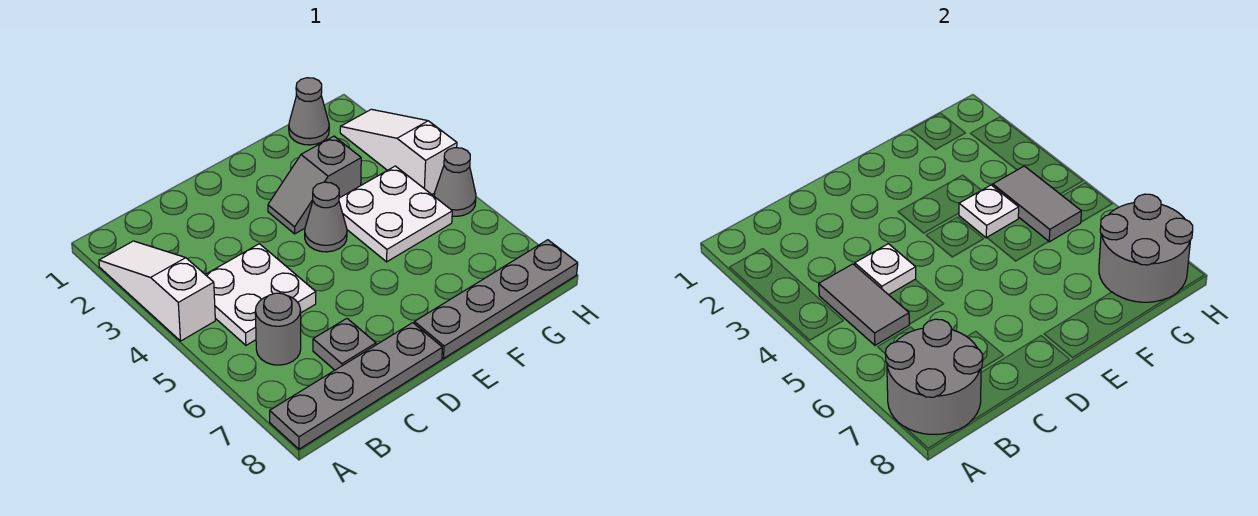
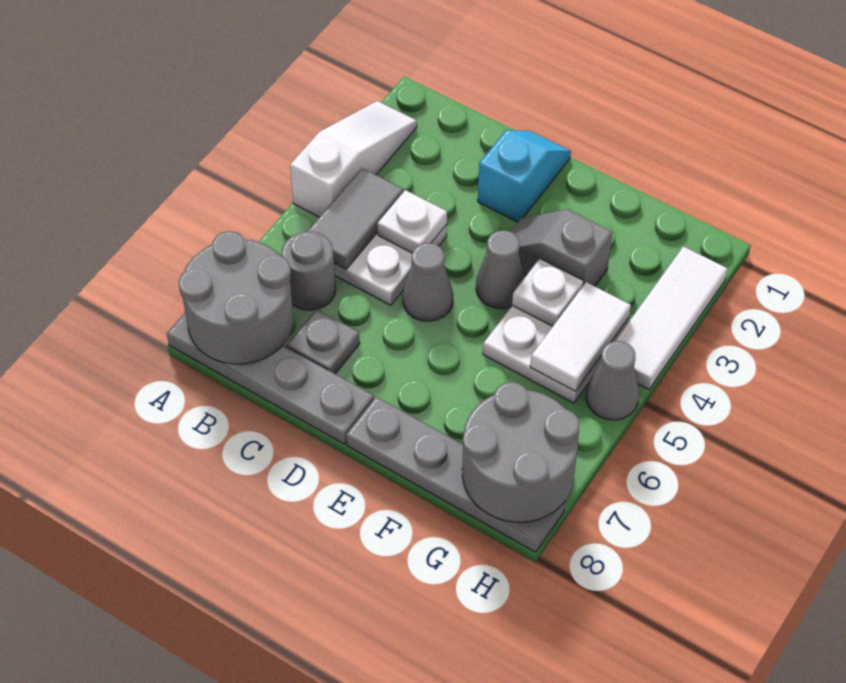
none -> cyan 1x2 slope [478,130,571,222]
grey 1x1 cone [289,78,329,145] -> grey 1x1 cone moved to [403,243,453,321]
grey 1x2 tile [993,166,1081,242] -> white 1x2 tile [530,282,631,391]
white 1x3 slope [340,109,457,194] -> white 1x3 tile [615,246,728,389]

